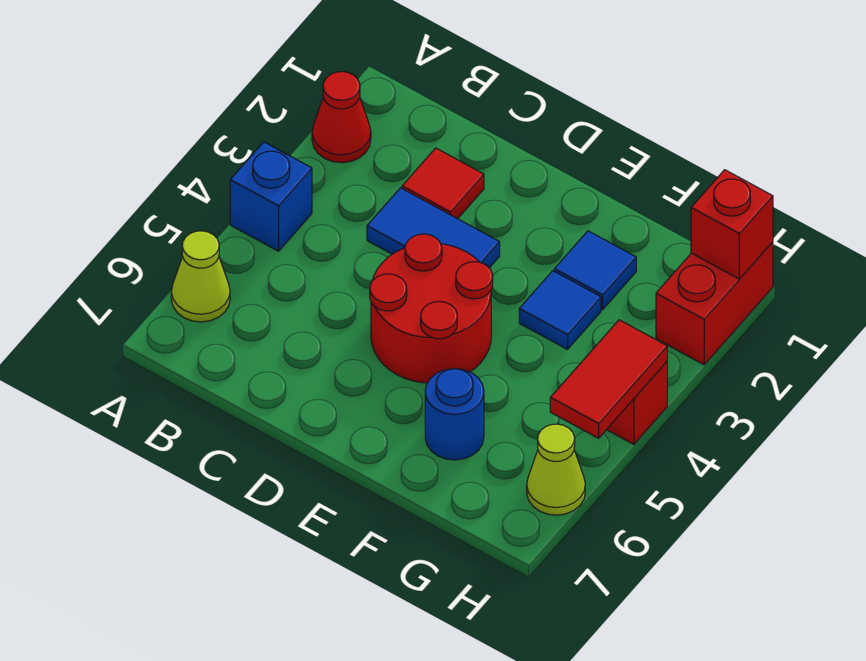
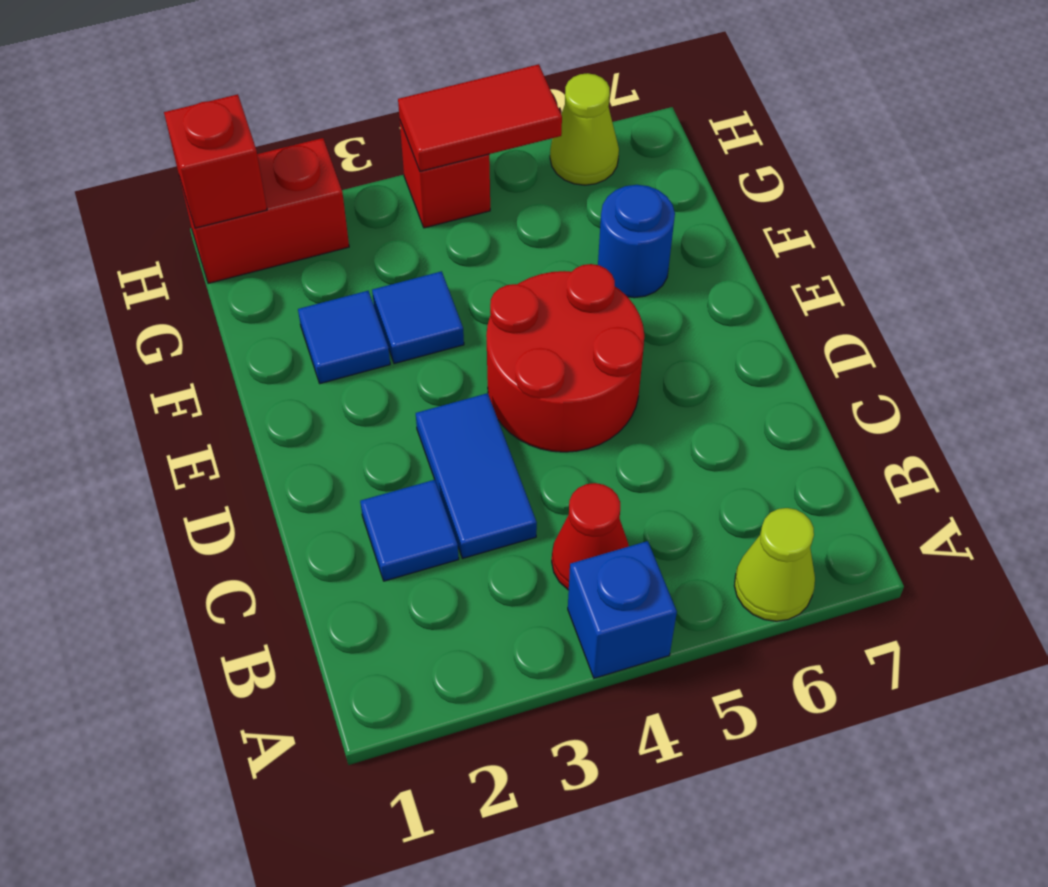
red 1x1 cone [312,72,371,163] -> red 1x1 cone moved to [552,483,629,590]
red 1x1 tile [402,148,484,219] -> blue 1x1 tile [360,480,459,581]

